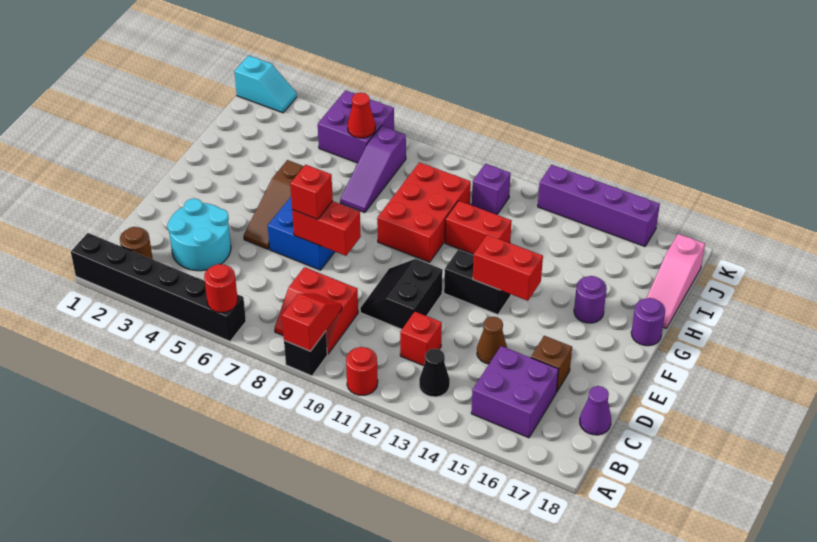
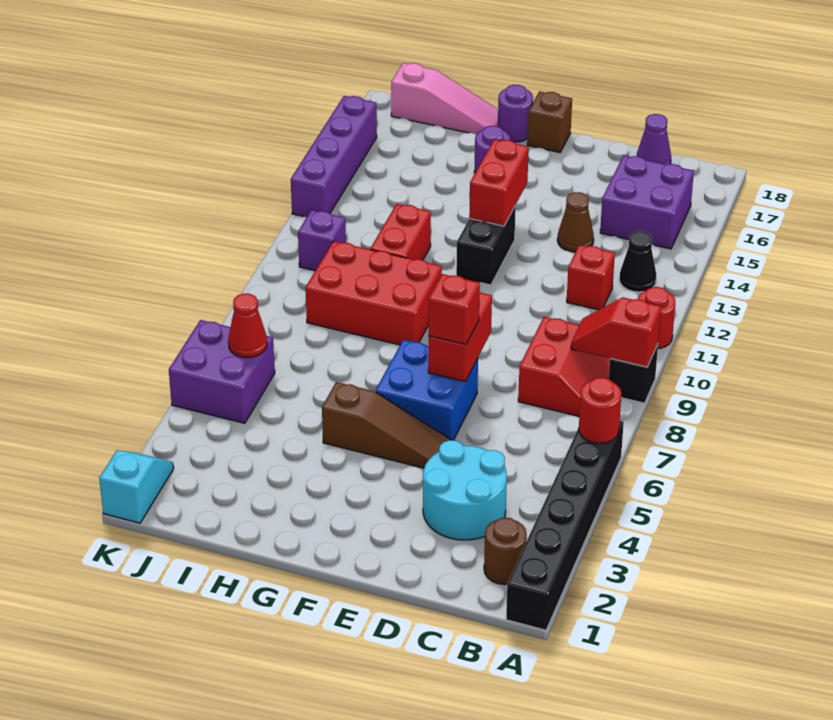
black 2x2 slope [360,259,443,329] -> none
brown 1x1 brick [531,336,572,392] -> brown 1x1 brick moved to [527,92,572,152]
purple 1x3 slope [340,126,406,213] -> none

